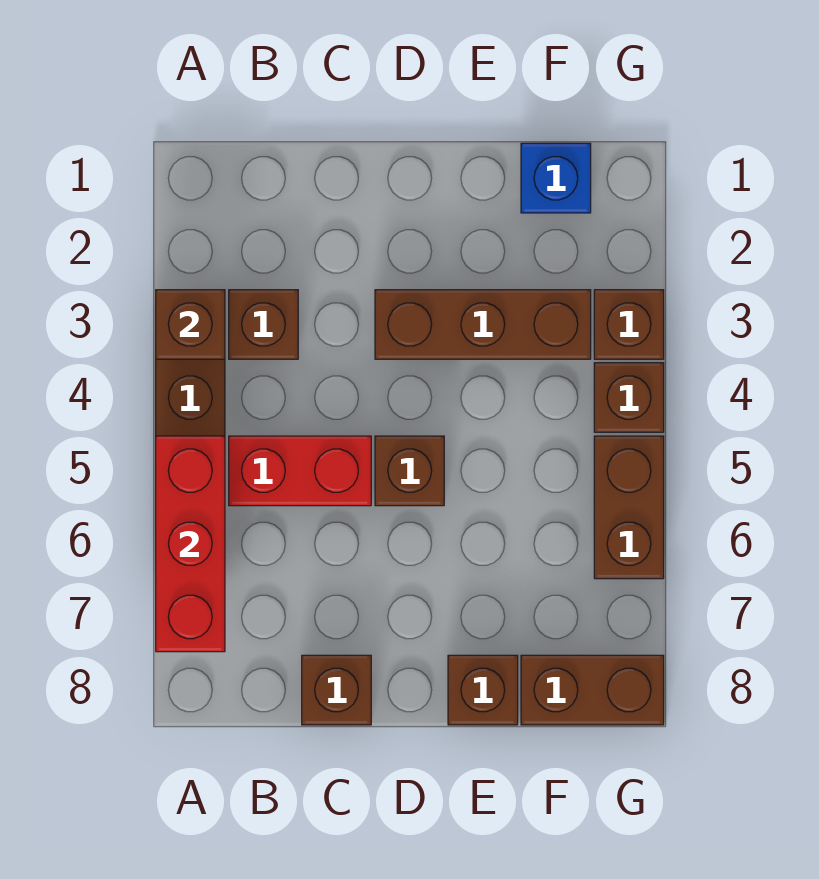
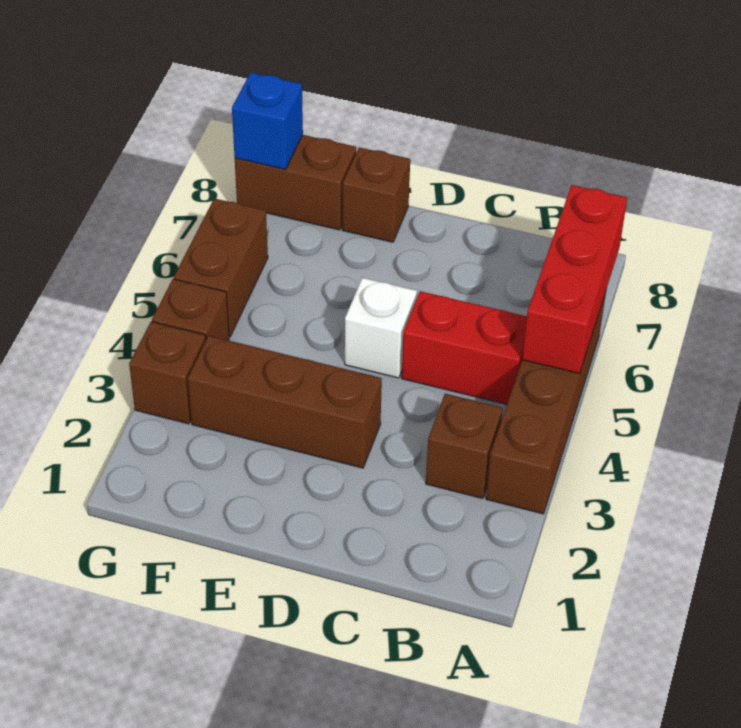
brown 1x1 brick [156,290,225,359] -> none
brown 1x1 brick [302,655,371,725] -> none
brown 1x1 brick [375,436,444,506] -> white 1x1 brick [345,278,417,378]
blue 1x1 brick [521,143,591,213] -> blue 1x1 brick moved to [232,73,303,169]

